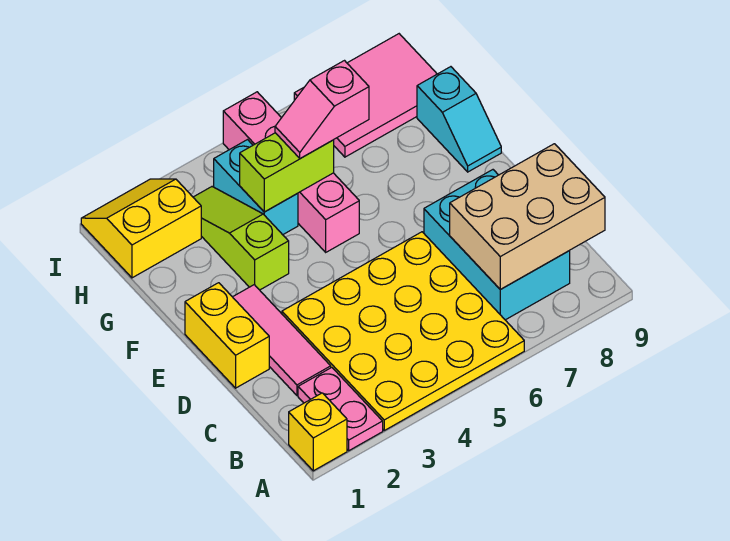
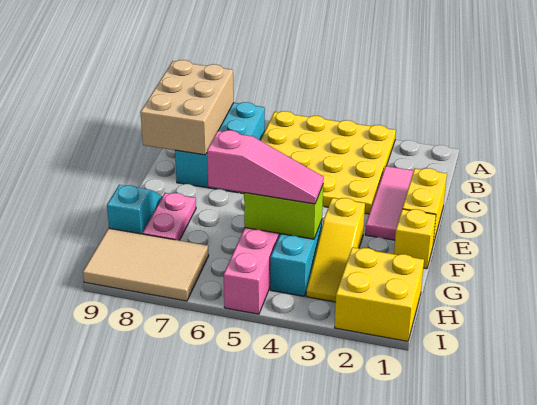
yellow 1x1 brick [289,393,347,471] -> yellow 1x1 brick moved to [394,209,436,269]
pink 1x2 plate [298,367,383,451] -> pink 1x2 plate moved to [142,193,196,240]
tan 2x3 brick [450,144,605,289] -> tan 2x3 brick turned to [140,60,234,155]
lime 1x3 slope [193,187,289,290] -> yellow 1x3 slope [306,198,365,302]
pink 1x2 slope [275,61,369,159] -> pink 1x3 slope [207,130,324,204]
yellow 2x2 slope [81,179,201,278] -> yellow 2x2 brick [335,247,424,341]
pink 2x3 tile [294,34,437,157] -> tan 2x3 tile [83,228,209,301]

